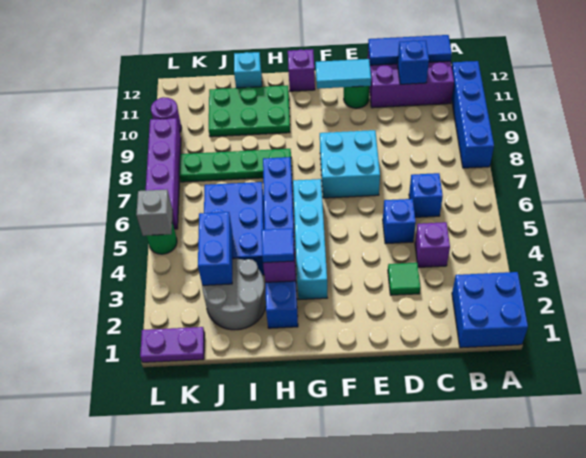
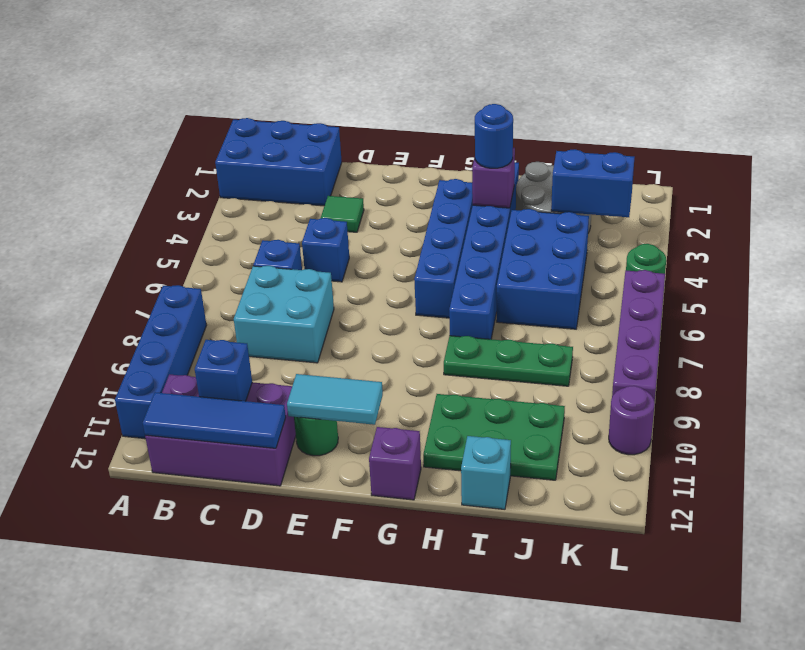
blue 2x2 brick [452,272,528,348] -> blue 2x3 brick [215,118,342,206]
purple 1x1 brick [415,222,450,267] -> none
cyan 2x2 brick [320,130,380,198] -> cyan 2x2 brick moved to [234,266,334,363]
cyan 1x4 brick [293,179,327,300] -> blue 1x4 brick [414,179,473,318]
blue 1x1 tile [262,228,294,263] -> blue 1x1 round brick [475,104,513,168]
green 1x4 plate [179,149,292,182] -> green 1x3 plate [444,336,573,386]
blue 1x2 brick [198,212,232,285] -> blue 1x2 brick turned to [551,149,635,217]
purple 1x2 plate [140,327,205,362] -> none
grey 1x1 brick [136,190,173,236] -> none

